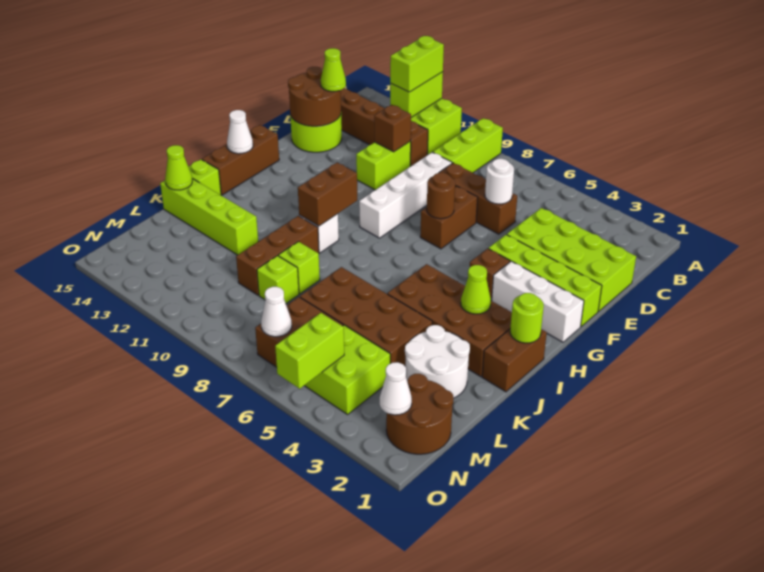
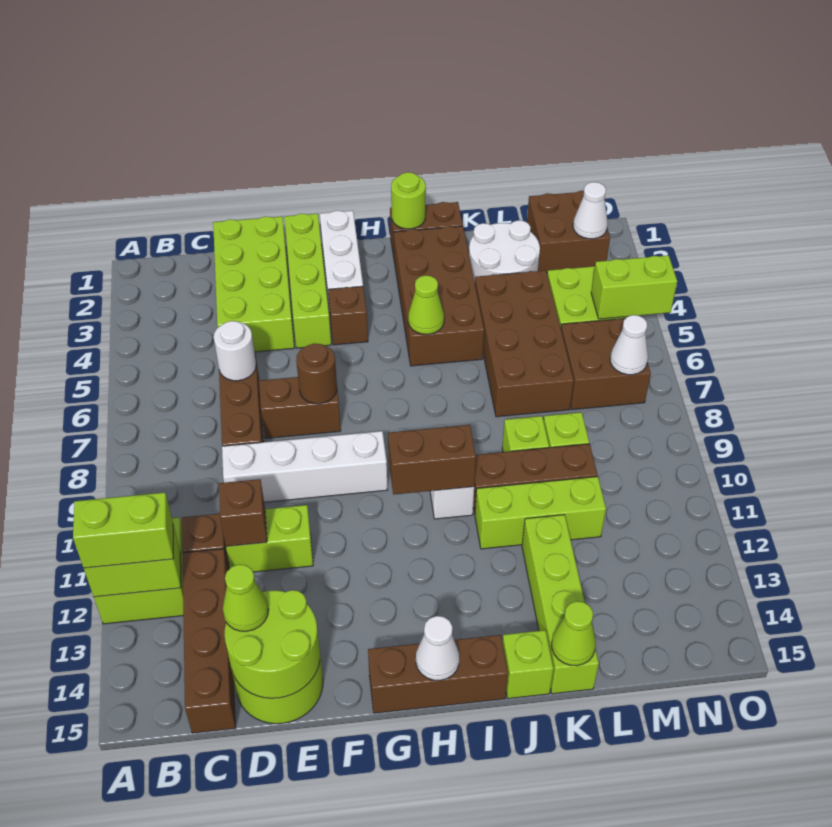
lime 1x3 brick [433,118,503,173] -> lime 1x3 brick moved to [475,476,606,549]
brown 2x2 round brick [288,67,341,126] -> lime 2x2 round brick [225,590,320,698]
lime 1x1 cone [461,265,491,314] -> lime 1x1 cone moved to [408,275,444,334]
brown 2x2 round brick [386,374,454,454] -> brown 2x2 brick [527,191,610,273]

